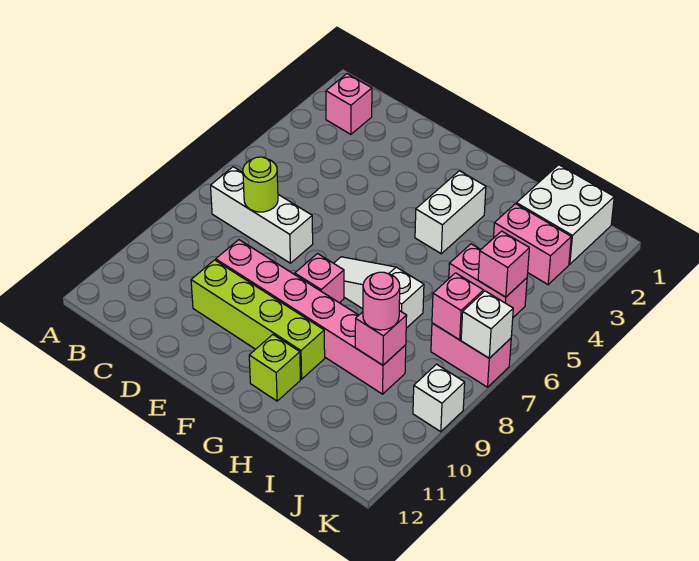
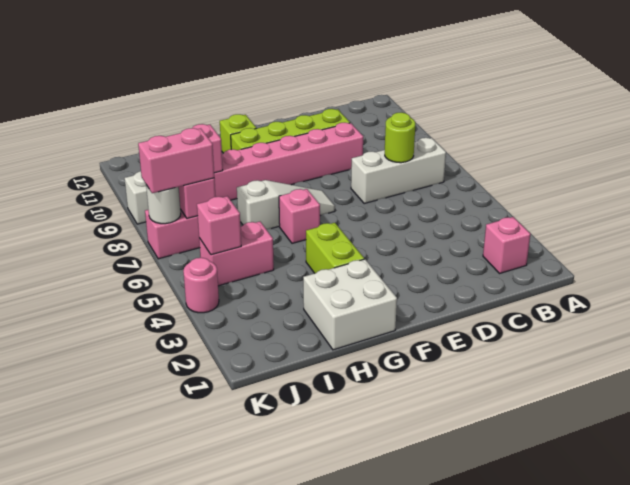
pink 1x1 brick [295,254,344,303] -> pink 1x1 brick moved to [279,189,320,243]
white 1x2 brick [415,171,486,254] -> lime 1x2 brick [306,223,364,273]
white 2x2 brick [516,165,614,264] -> white 2x2 brick moved to [303,259,397,350]
pink 1x2 brick [494,204,571,285] -> pink 1x2 brick moved to [138,128,214,193]
pink 1x1 round brick [363,272,400,330] -> pink 1x1 round brick moved to [183,257,219,313]
white 1x1 brick [461,291,513,358] -> white 1x1 round brick [146,185,181,224]

